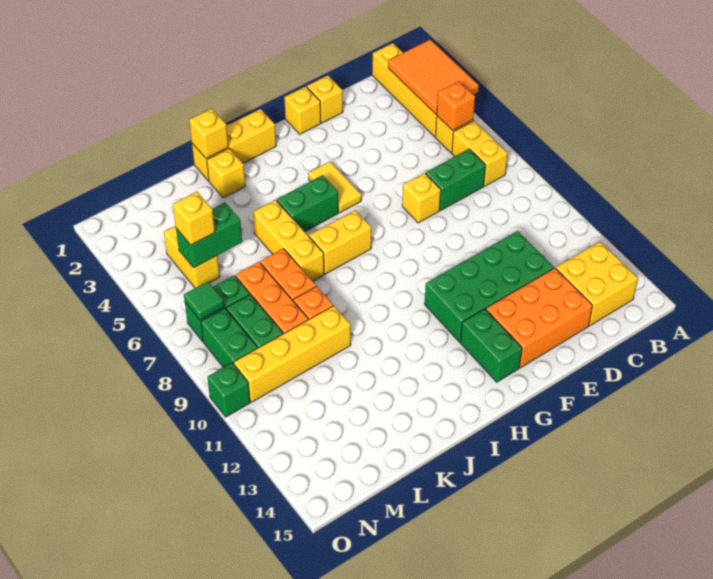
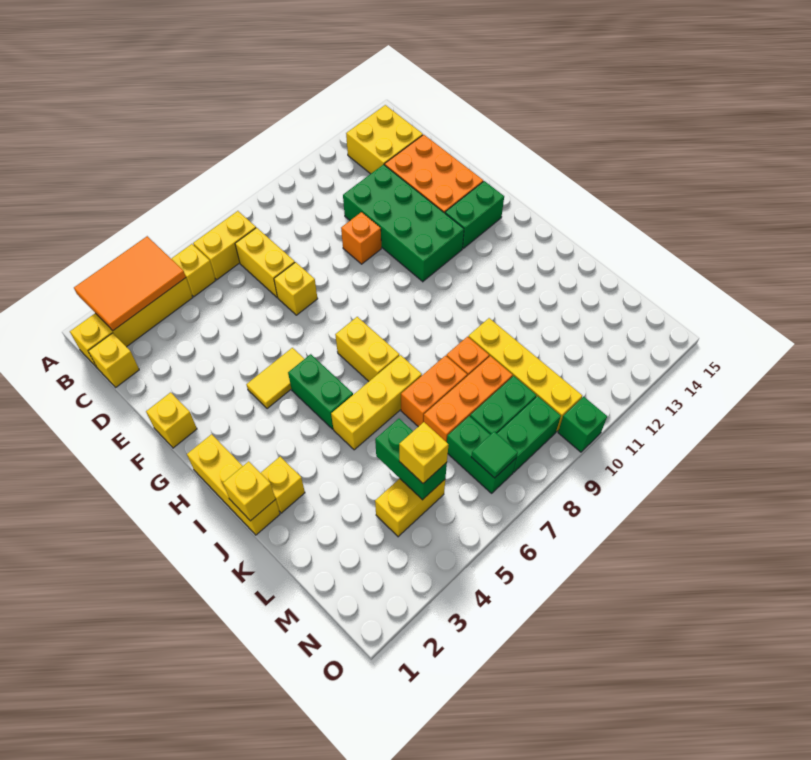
orange 1x1 brick [437,81,475,131] -> orange 1x1 brick moved to [341,212,381,264]
green 1x2 brick [426,149,486,210] -> yellow 1x2 brick [235,228,295,297]
yellow 1x1 brick [307,75,343,123] -> yellow 1x1 brick moved to [88,333,139,387]

